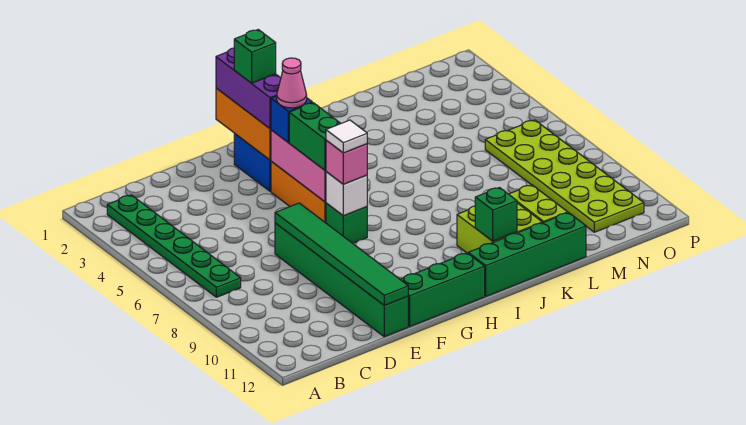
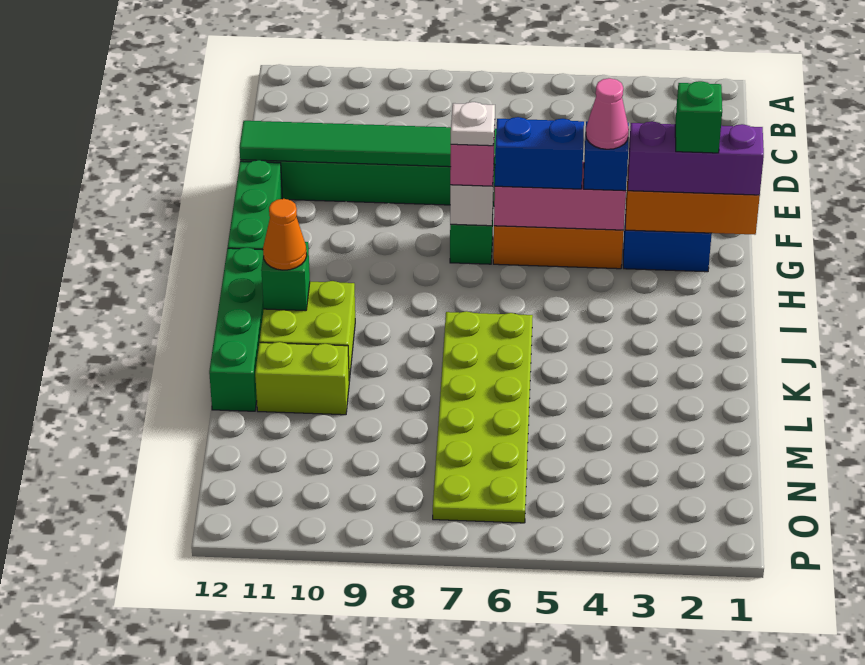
green 1x6 plate [107,195,241,297] -> none
green 1x2 brick [289,103,341,170] -> blue 1x2 brick [495,117,584,189]
white 1x1 tile [326,120,367,153] -> white 1x1 plate [451,102,495,146]
none -> orange 1x1 cone [263,199,307,270]
lime 2x6 plate [485,120,644,232] -> lime 2x6 plate turned to [433,311,533,523]

